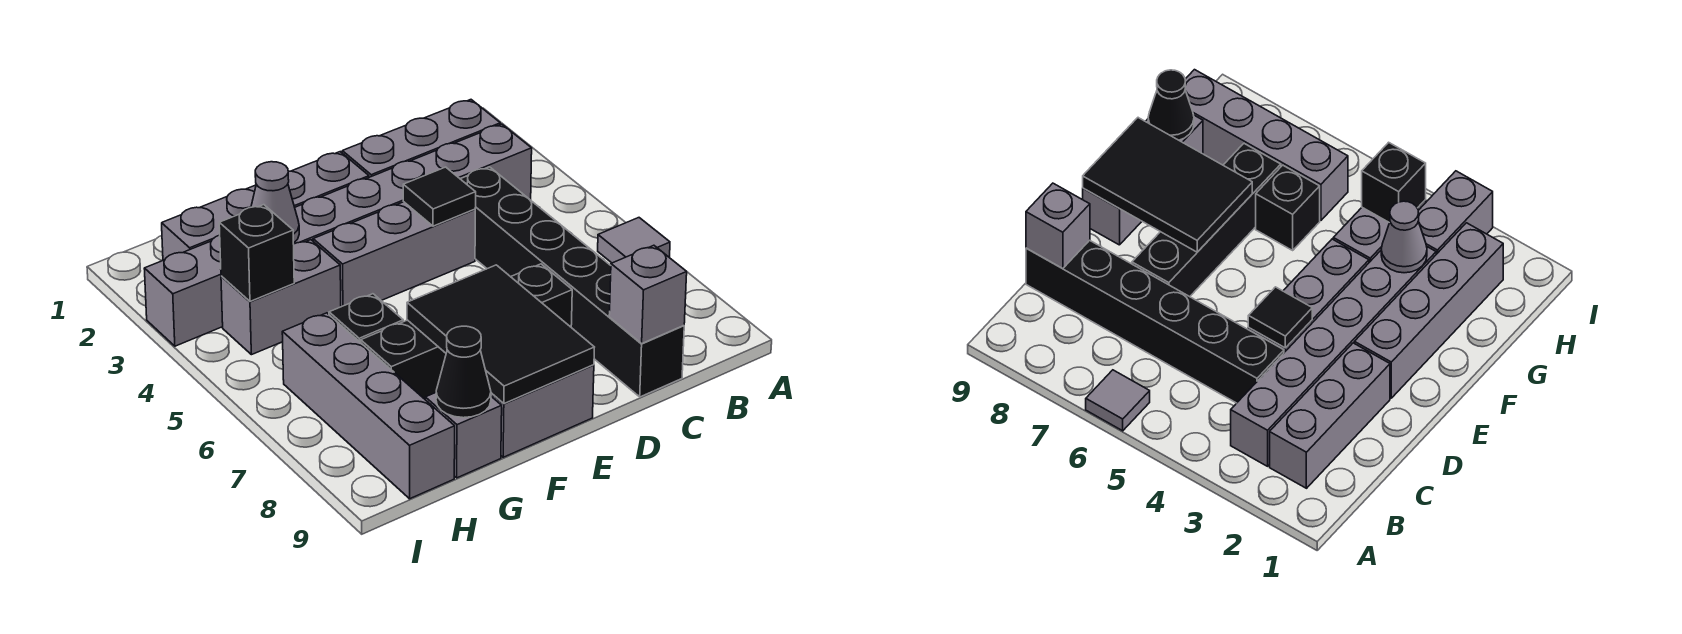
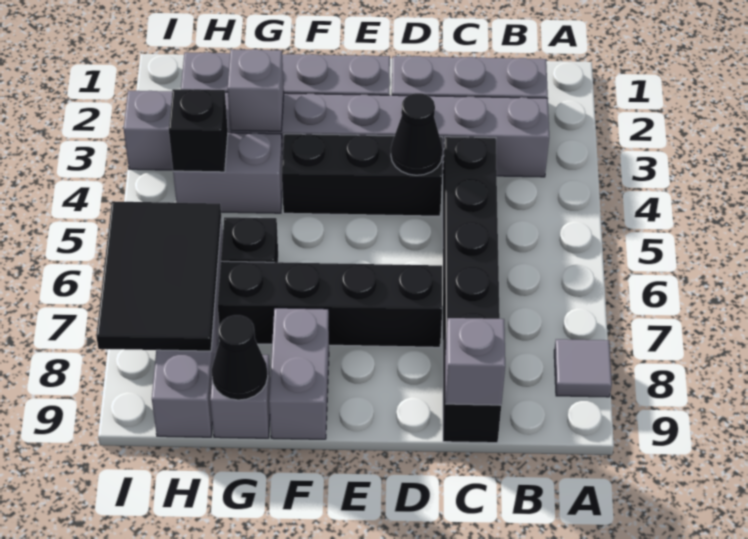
grey 1x1 tile [598,218,670,263] -> grey 1x1 tile moved to [554,339,612,397]
grey 1x3 brick [313,202,475,307] -> black 1x3 brick [282,134,442,216]
black 1x1 tile [403,167,476,226] -> black 1x1 cone [391,93,443,175]
black 2x3 tile [407,265,594,404] -> black 2x3 tile moved to [96,201,221,351]
grey 1x2 brick [491,365,594,457] -> grey 1x2 brick turned to [269,308,329,439]
grey 1x1 cone [251,162,299,243] -> grey 1x1 brick [228,49,284,131]

